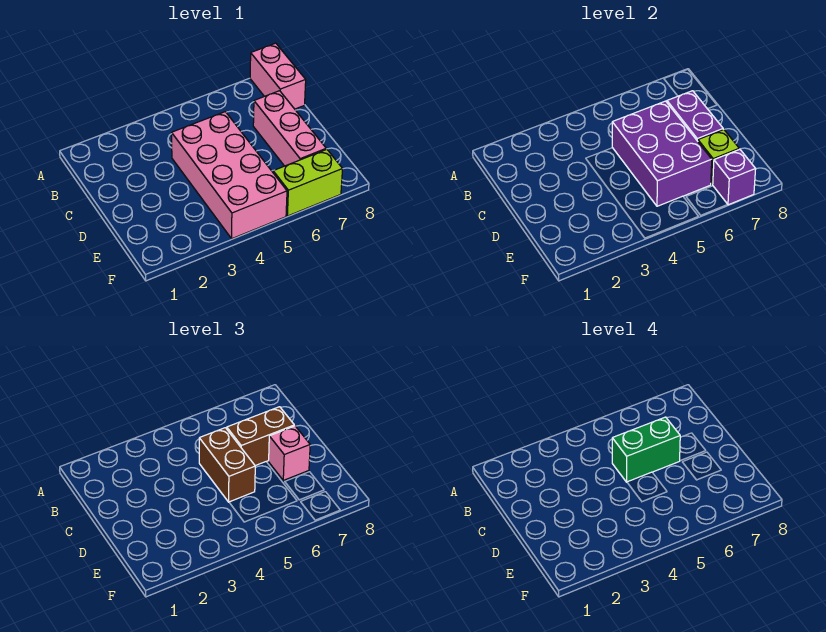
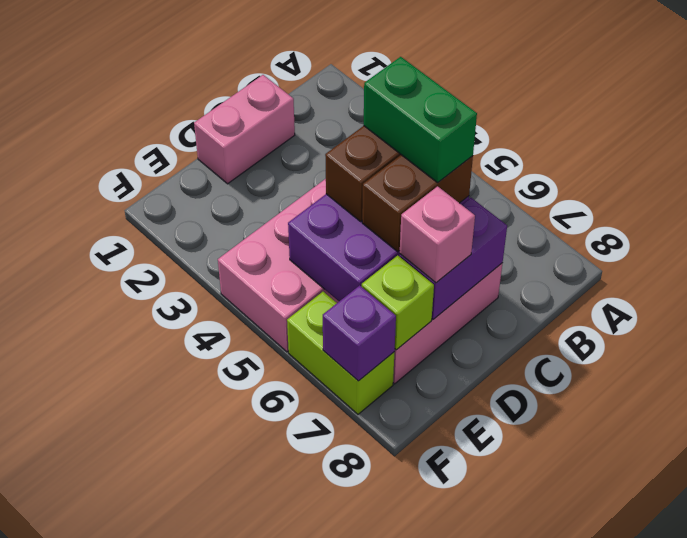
pink 1x2 brick [250,43,306,109] -> pink 1x2 brick moved to [194,75,295,184]
brown 1x2 brick [226,407,294,466] -> brown 1x2 brick turned to [362,155,473,252]

